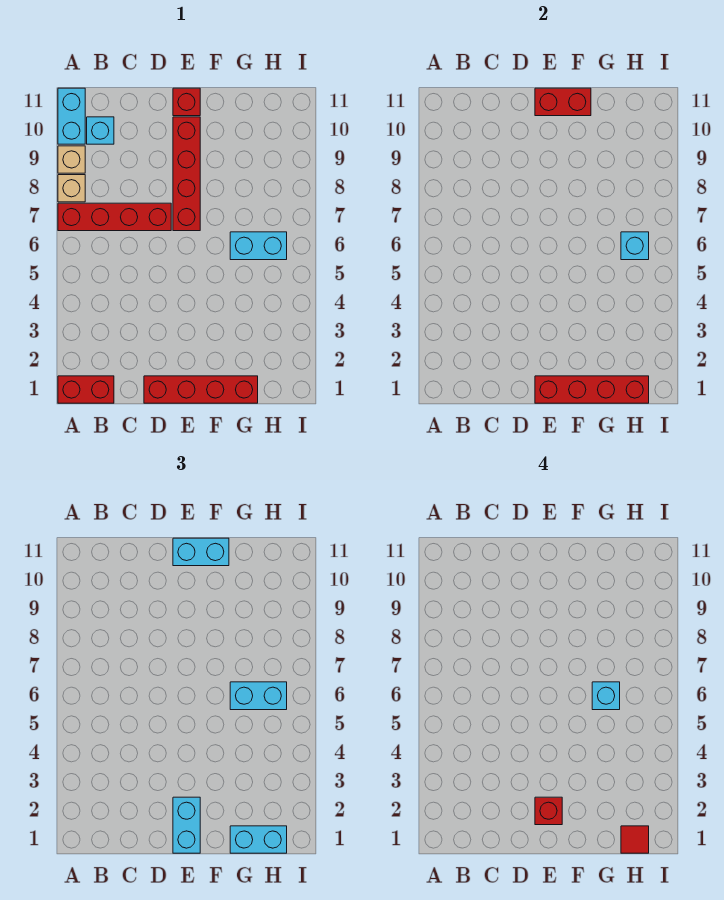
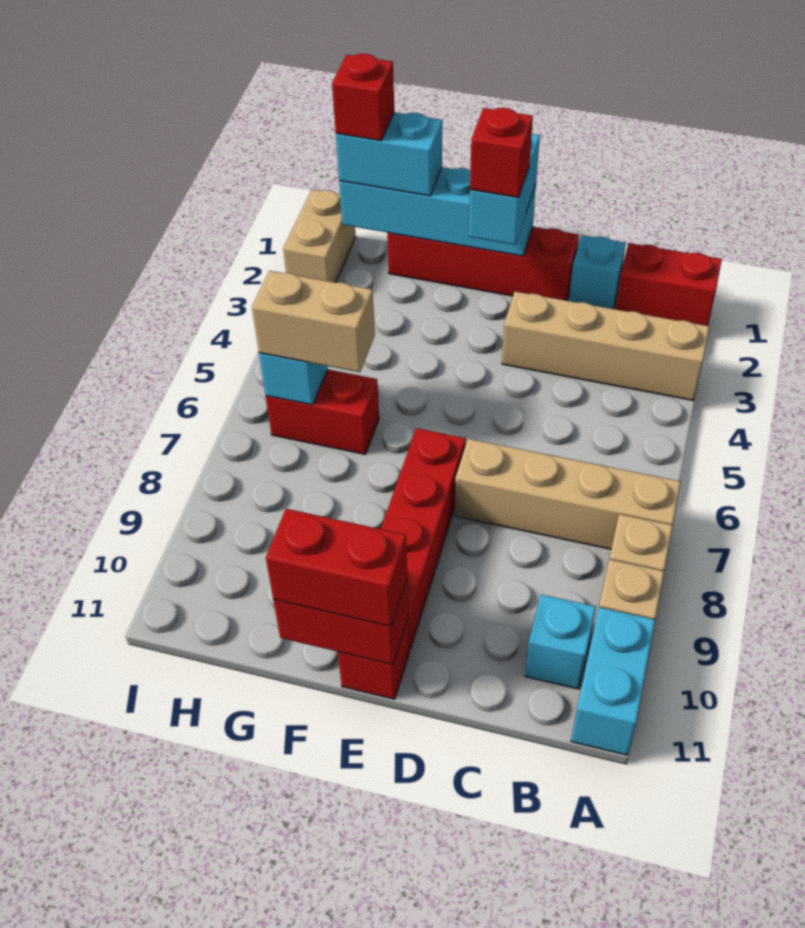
none -> tan 1x4 brick [502,292,709,400]
red 1x4 brick [58,203,171,231] -> tan 1x4 brick [455,439,681,549]
red 1x4 brick [535,376,649,403] -> cyan 1x4 brick [339,167,536,256]
cyan 1x2 brick [173,538,229,566] -> red 1x2 brick [266,509,407,626]
cyan 1x2 brick [230,232,287,260] -> red 1x2 brick [266,370,379,454]
cyan 1x2 brick [230,682,287,710] -> tan 1x2 brick [252,271,375,372]
cyan 1x1 brick [592,682,620,710] -> cyan 1x1 brick moved to [569,235,626,309]
red 1x1 tile [621,826,649,853] -> red 1x1 brick [332,54,394,141]
none -> tan 1x2 brick [283,189,356,283]

